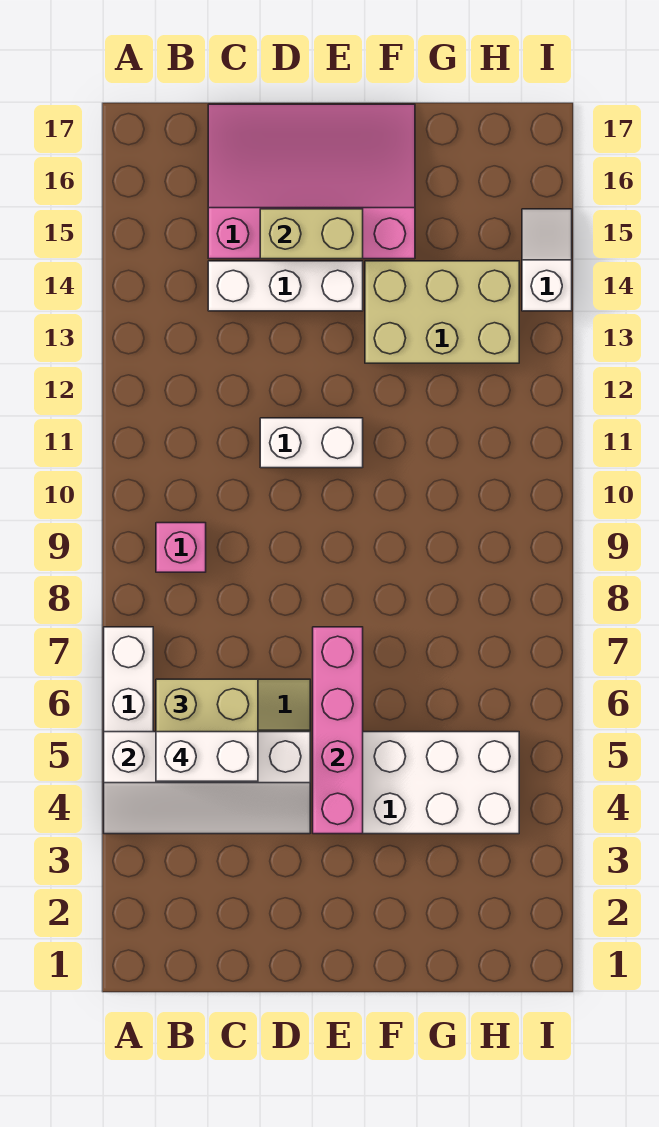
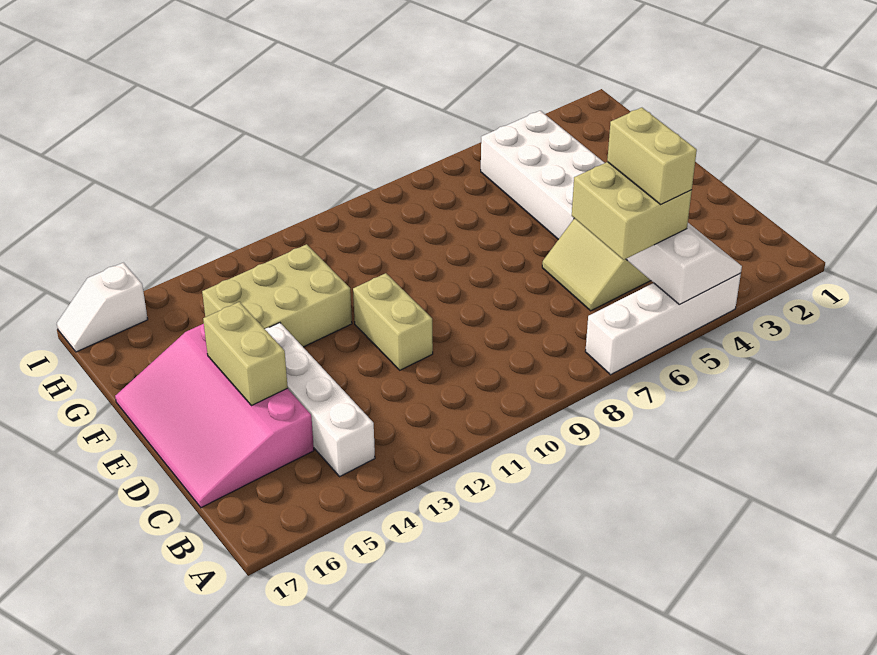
white 1x2 brick [156,732,258,781] -> tan 1x2 brick [607,108,697,204]
pink 1x1 brick [156,523,206,572] -> none
white 1x3 brick [208,261,363,311] -> white 1x4 brick [265,323,375,476]
white 1x2 brick [260,418,363,468] -> tan 1x2 brick [353,273,433,370]
pink 1x4 brick [313,627,363,834] -> none
tan 2x3 brick [365,261,519,363] -> tan 2x3 brick turned to [202,244,352,347]
white 1x2 slope [522,209,572,311] -> white 1x2 slope moved to [57,263,148,352]

